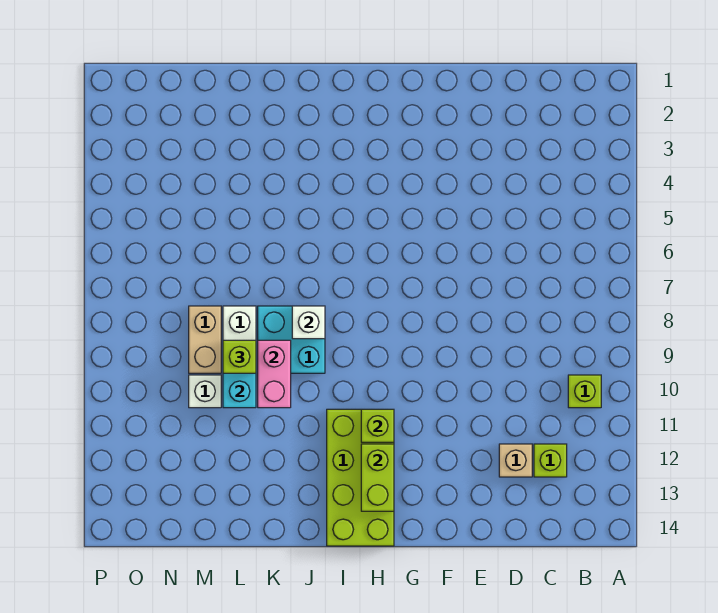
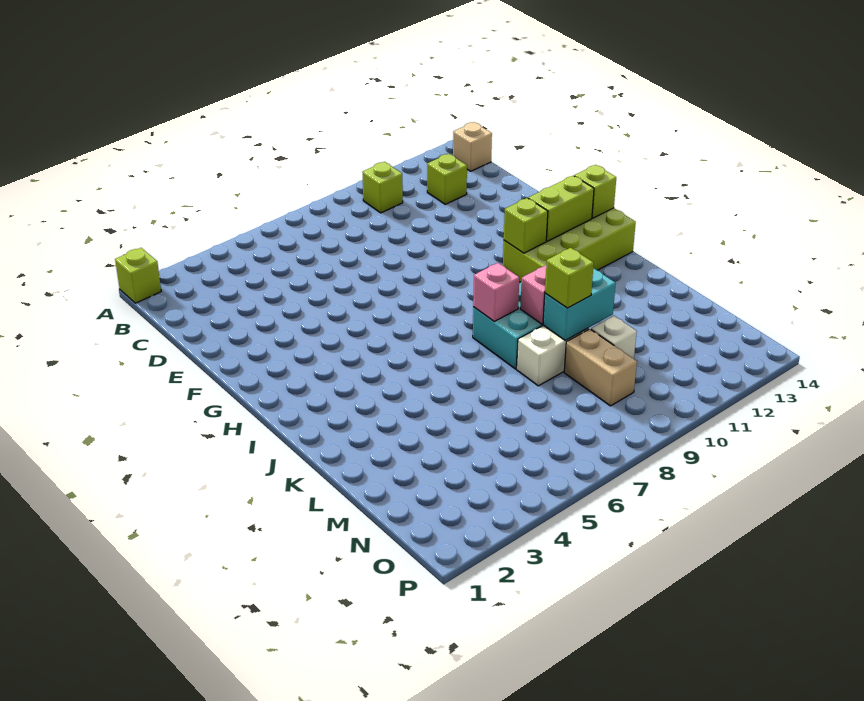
none -> lime 1x1 brick [115,248,161,303]
tan 1x1 brick [499,444,532,477] -> tan 1x1 brick moved to [453,122,492,171]
none -> lime 1x1 brick [574,165,616,218]
white 1x1 brick [292,306,325,339] -> pink 1x1 brick [473,263,519,321]
tan 1x2 brick [189,306,221,373] -> tan 1x2 brick turned to [564,329,637,406]

